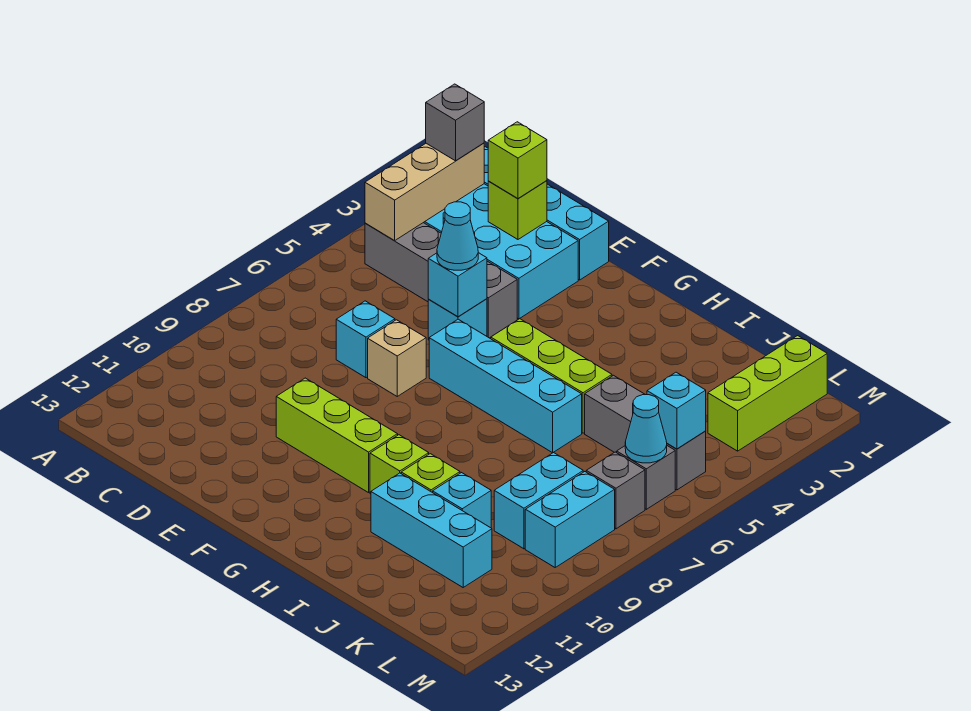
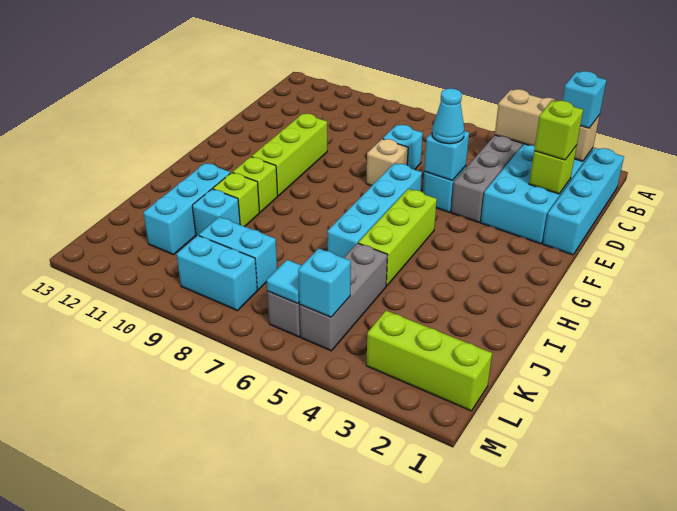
grey 1x1 brick [426,84,484,161] -> cyan 1x1 brick [562,71,607,128]
cyan 1x1 cone [625,395,667,463] -> cyan 1x1 tile [267,260,302,304]
grey 1x1 brick [586,452,645,529] -> none

